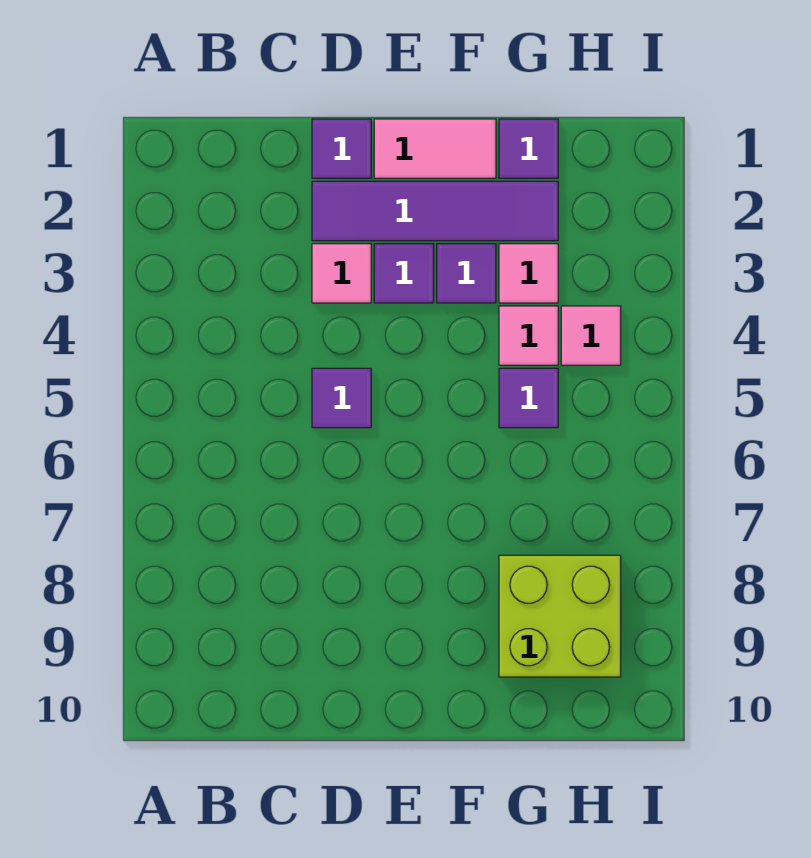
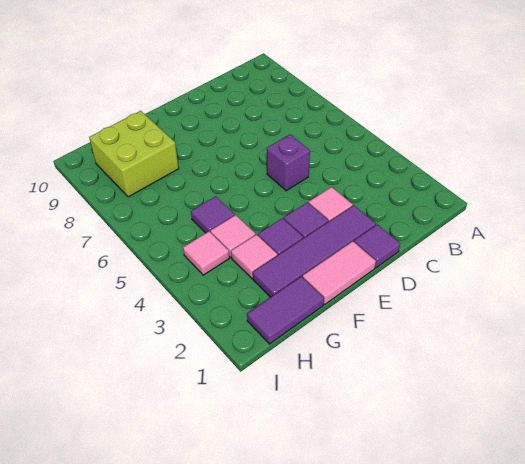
purple 1x1 tile [312,368,371,428] -> purple 1x1 brick [267,134,310,191]
purple 1x1 tile [499,119,558,178] -> purple 1x2 tile [247,276,324,344]

